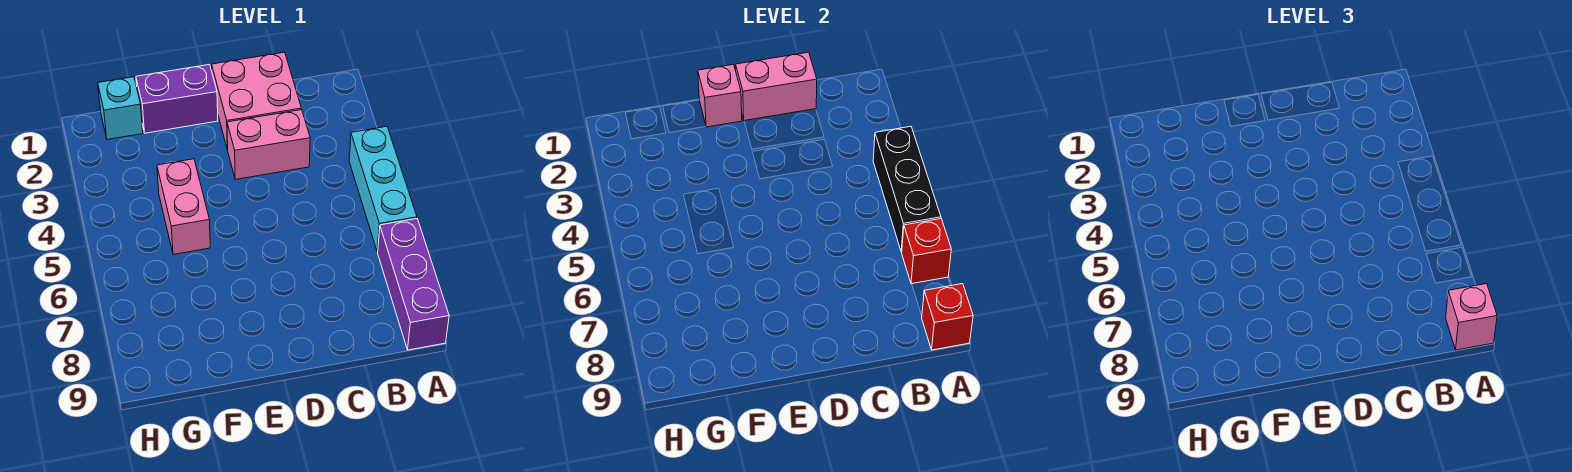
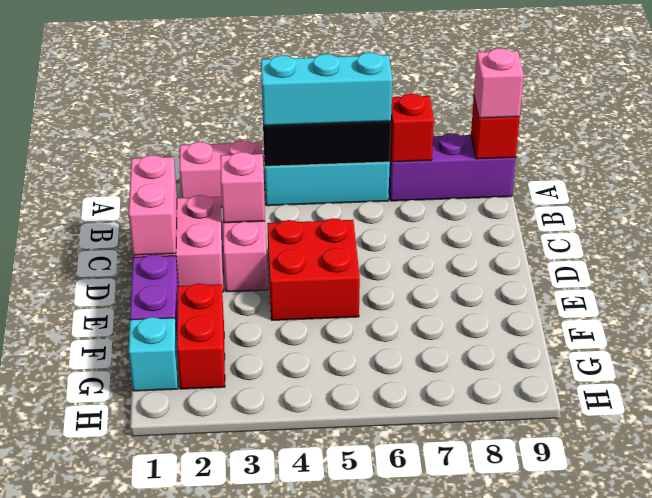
none -> cyan 1x3 brick [261,53,392,126]
none -> red 2x2 brick [267,218,360,320]
pink 1x1 brick [698,64,742,127] -> pink 1x1 brick moved to [220,152,265,223]
none -> red 1x2 brick [177,283,225,389]
pink 1x2 brick [157,159,210,255] -> pink 1x2 brick moved to [180,140,262,207]

